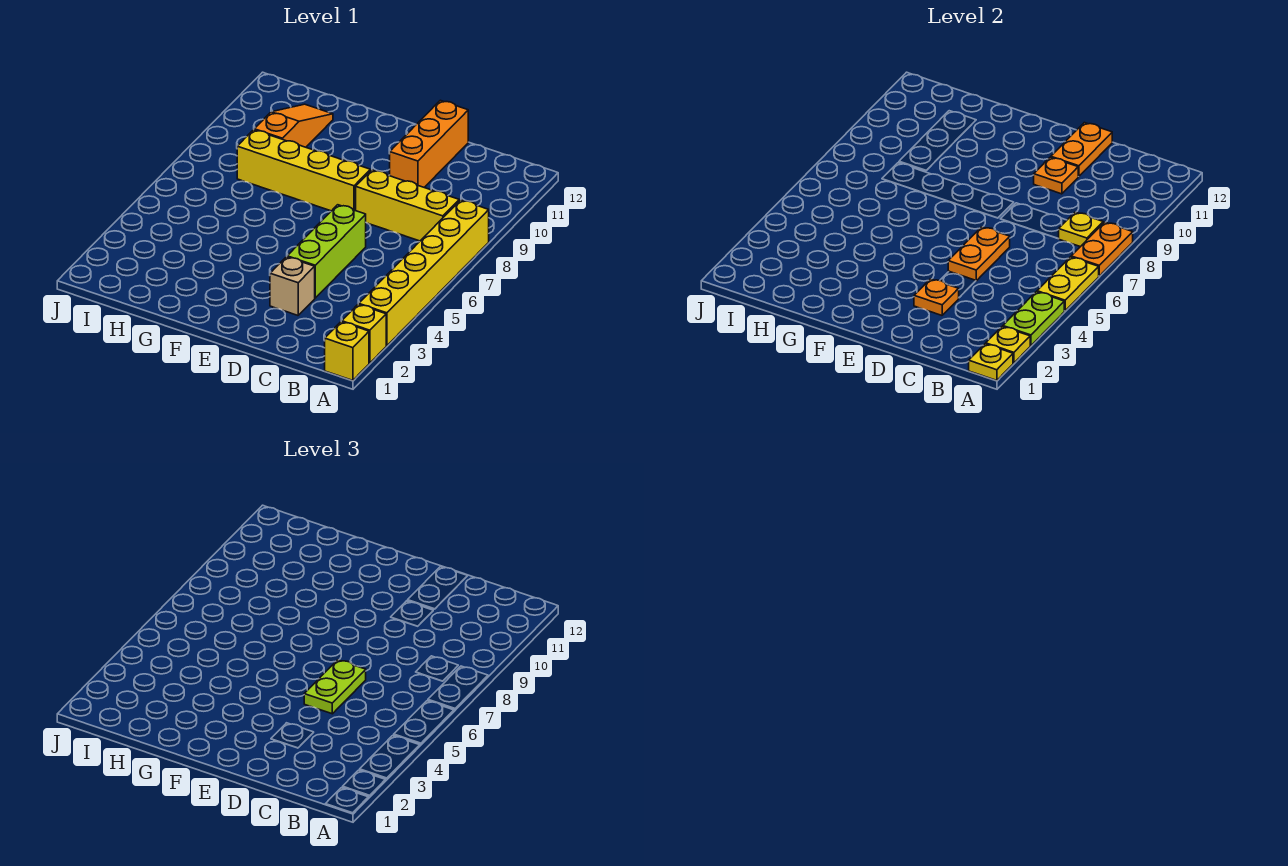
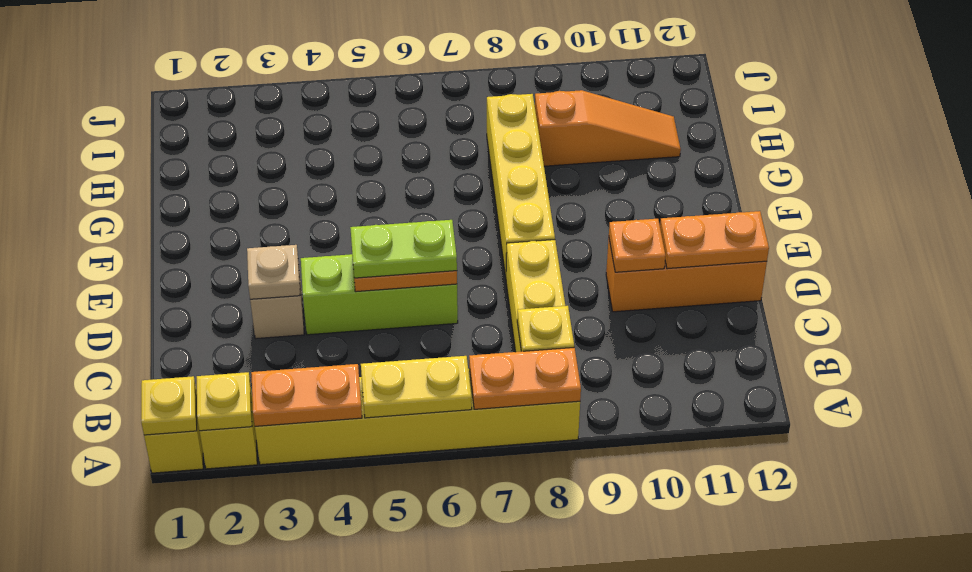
lime 1x2 plate [1003,292,1064,346] -> orange 1x2 plate [251,364,362,426]
orange 1x1 plate [914,279,959,315] -> tan 1x1 plate [247,245,300,299]

